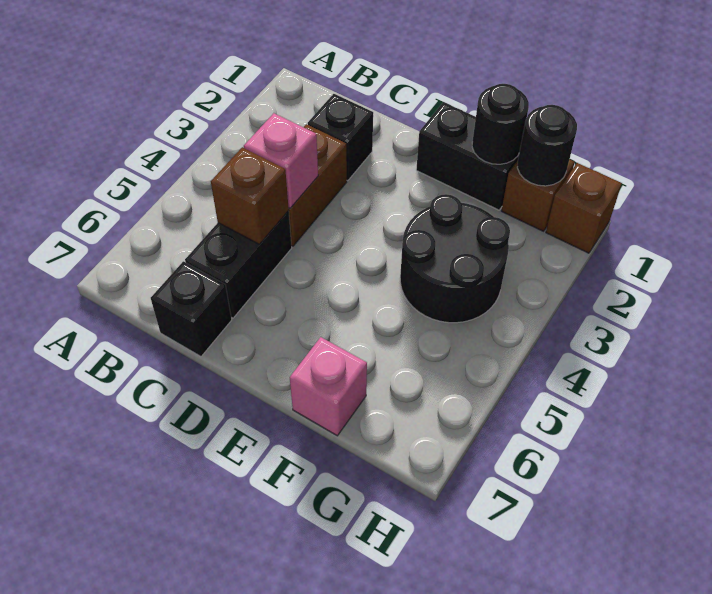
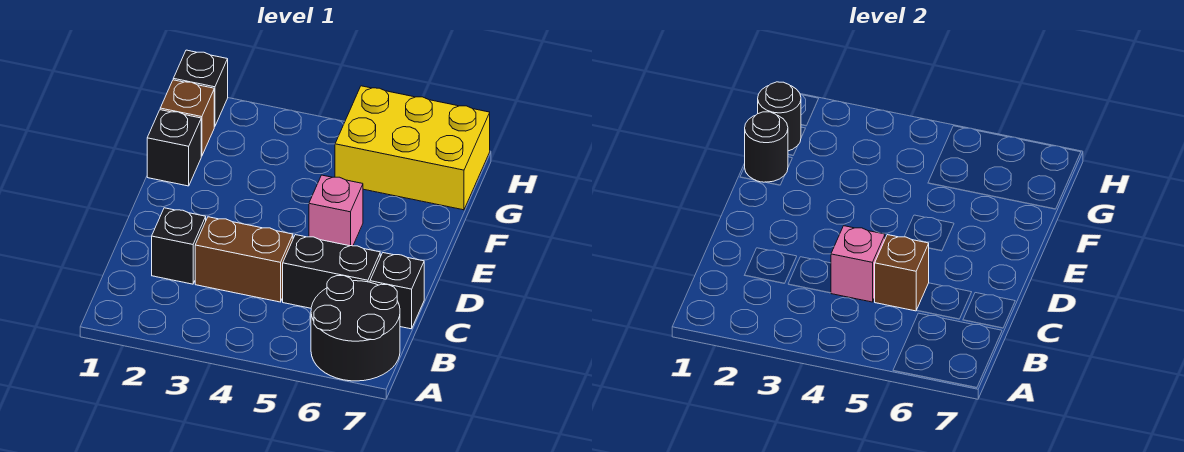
black 1x2 brick [416,102,519,210] -> black 1x1 brick [147,110,201,186]
black 2x2 round brick [400,194,510,323] -> black 2x2 round brick moved to [311,276,400,381]
pink 1x1 brick [290,337,367,436] -> pink 1x1 brick moved to [309,175,363,246]
none -> yellow 2x3 brick [335,86,490,210]
brown 1x1 brick [546,163,622,253] -> black 1x1 brick [173,50,228,127]

